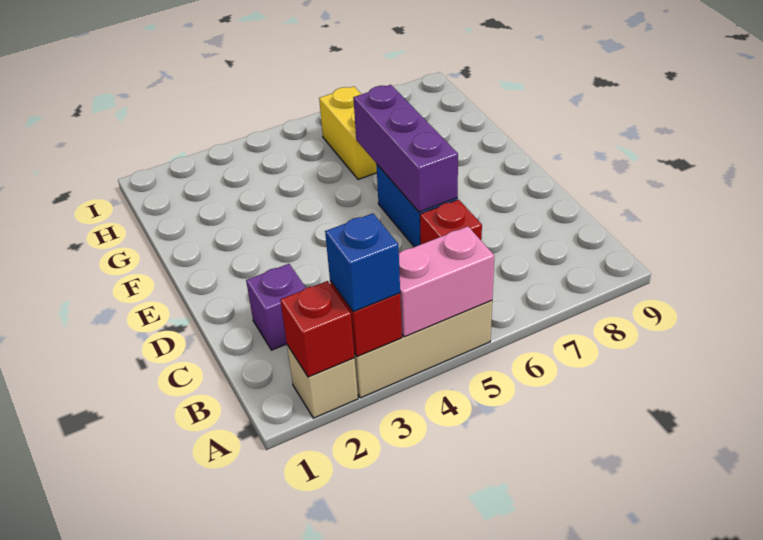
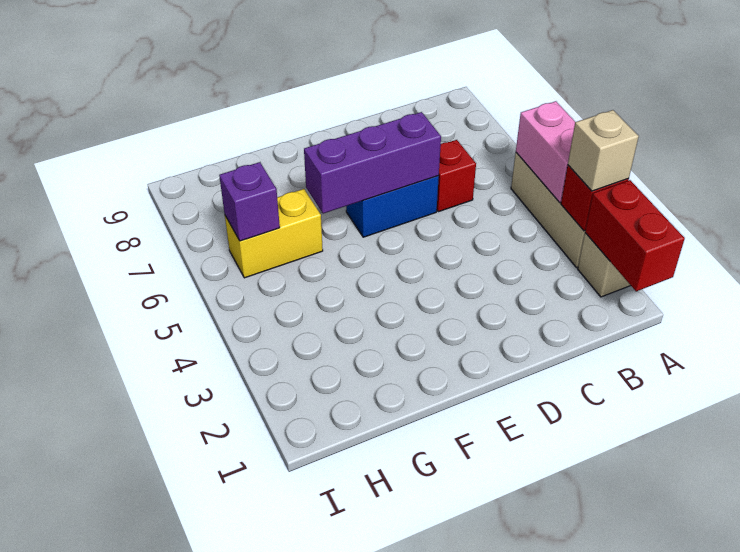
red 1x1 brick [280,281,355,377] -> red 1x2 brick [585,180,685,291]
blue 1x1 brick [325,213,400,312] -> tan 1x1 brick [568,110,639,191]
purple 1x1 brick [246,264,306,350] -> purple 1x1 brick moved to [219,162,280,241]

